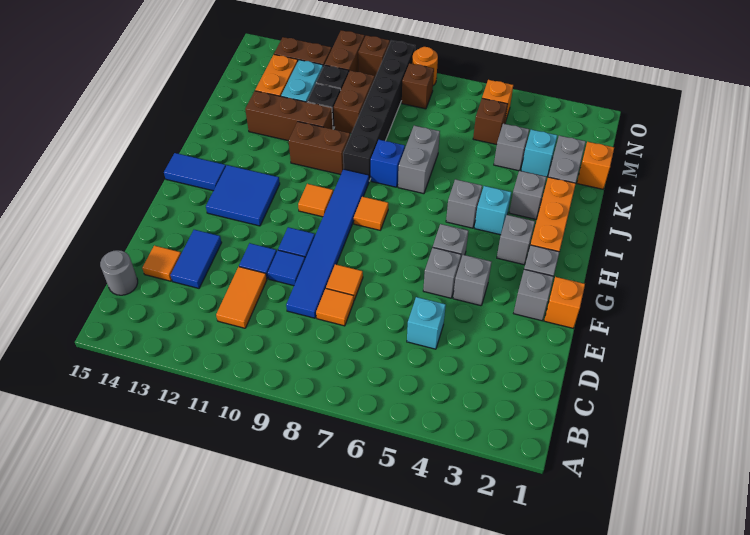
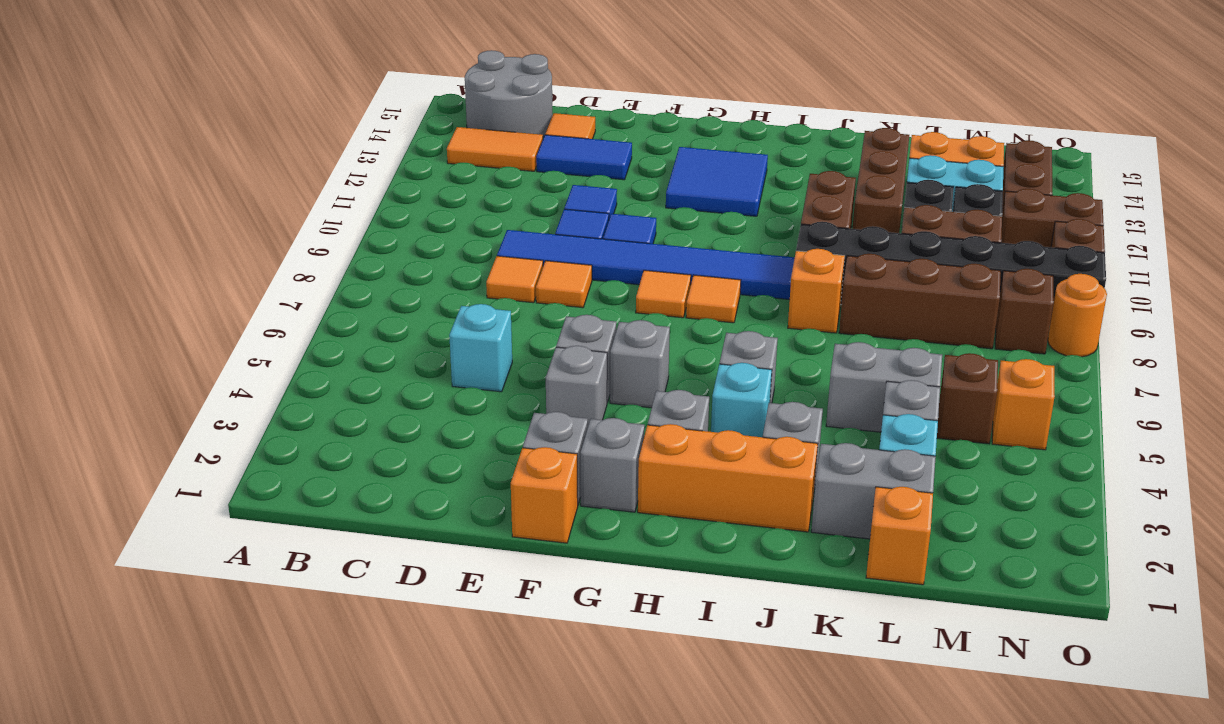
orange 1x2 tile [216,267,267,328] -> orange 1x2 tile moved to [447,127,543,171]
grey 1x1 round brick [100,250,138,295] -> grey 2x2 round brick [465,50,553,137]
orange 1x1 tile [298,184,333,217] -> orange 1x1 tile moved to [636,270,691,318]
blue 1x2 tile [164,153,226,191] -> none
grey 1x2 brick [398,126,440,194] -> grey 1x2 brick moved to [826,342,942,432]
blue 1x1 brick [371,140,405,187] -> orange 1x1 brick [788,249,845,333]
none -> brown 1x3 brick [839,254,1001,349]

